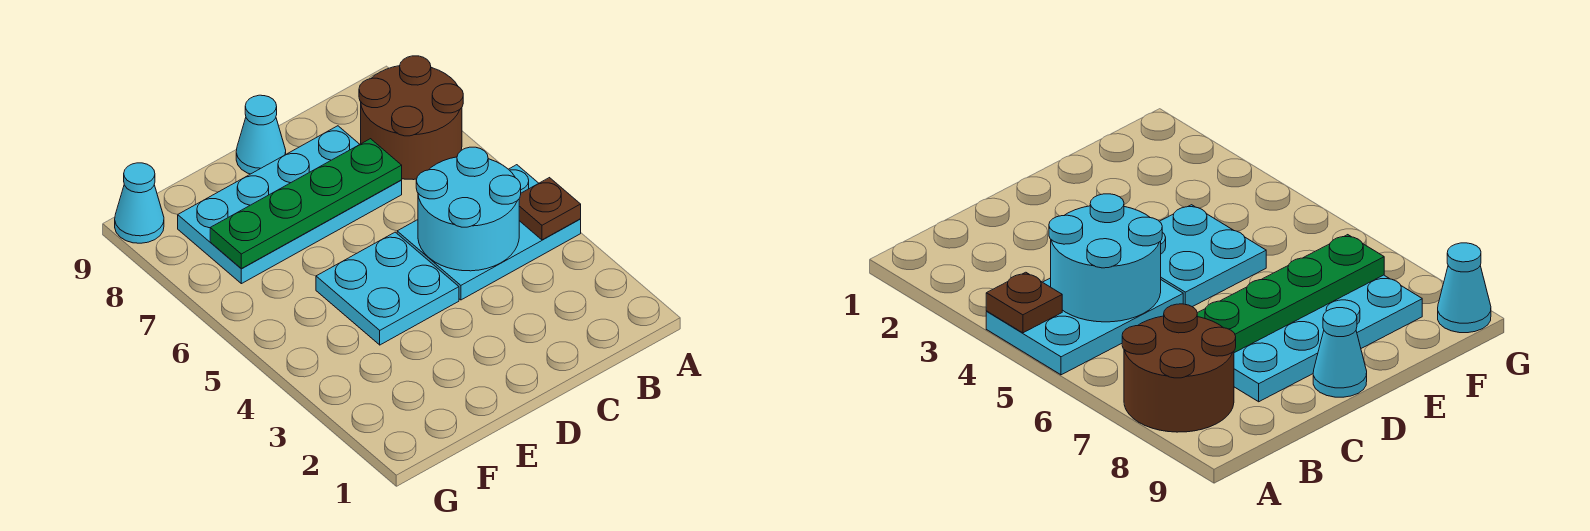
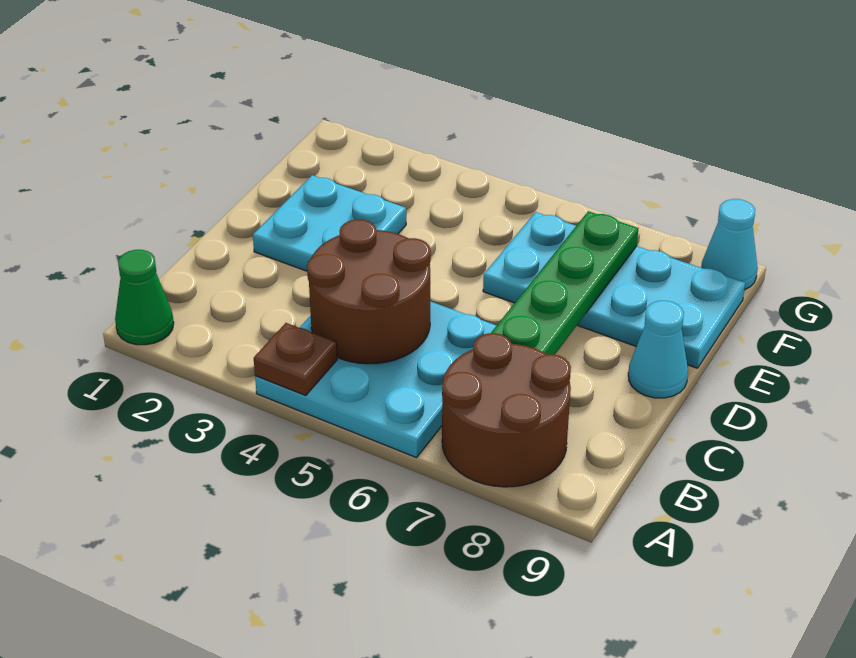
none -> green 1x1 cone [115,250,174,345]
cyan 2x3 plate [397,165,581,300] -> cyan 3x3 plate [255,301,497,458]
cyan 2x2 round brick [416,147,521,271] -> brown 2x2 round brick [307,220,431,364]
cyan 2x4 plate [178,126,402,284] -> cyan 2x4 plate turned to [483,212,745,368]
cyan 2x2 plate [316,232,459,345] -> cyan 2x2 plate moved to [253,175,406,271]

